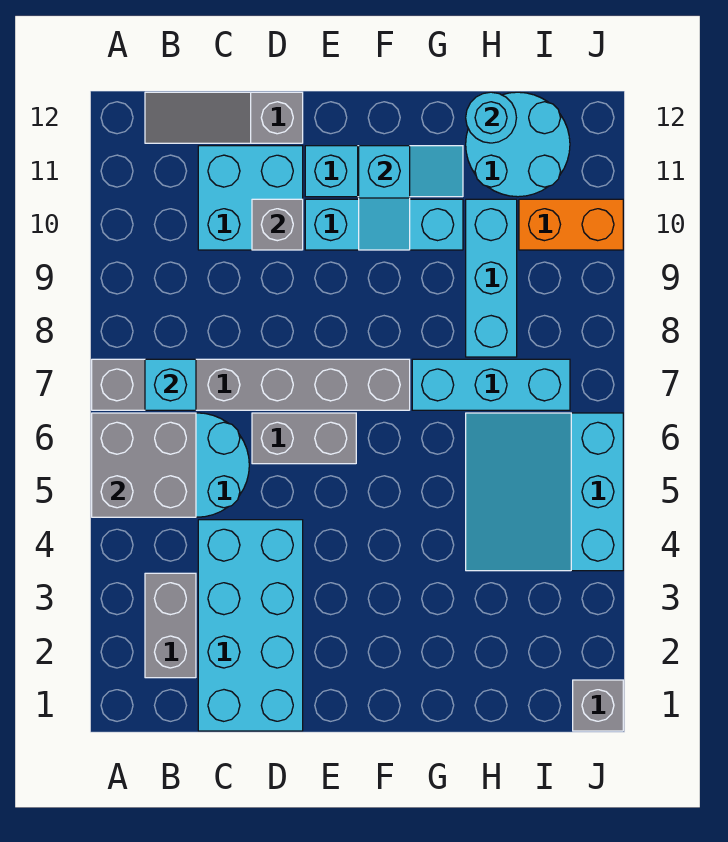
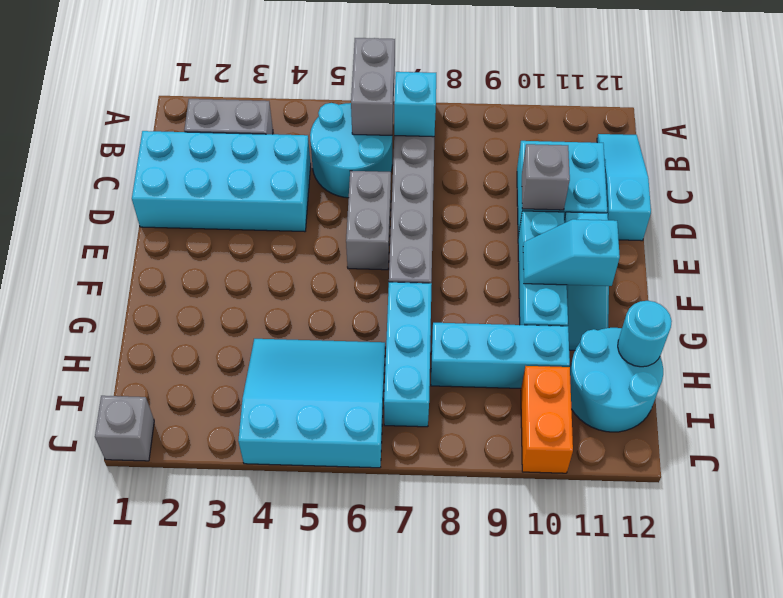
grey 2x2 brick [92,413,196,517] -> grey 1x2 brick [351,38,395,135]
grey 1x3 slope [145,92,303,143] -> cyan 1x3 slope [597,134,651,241]

